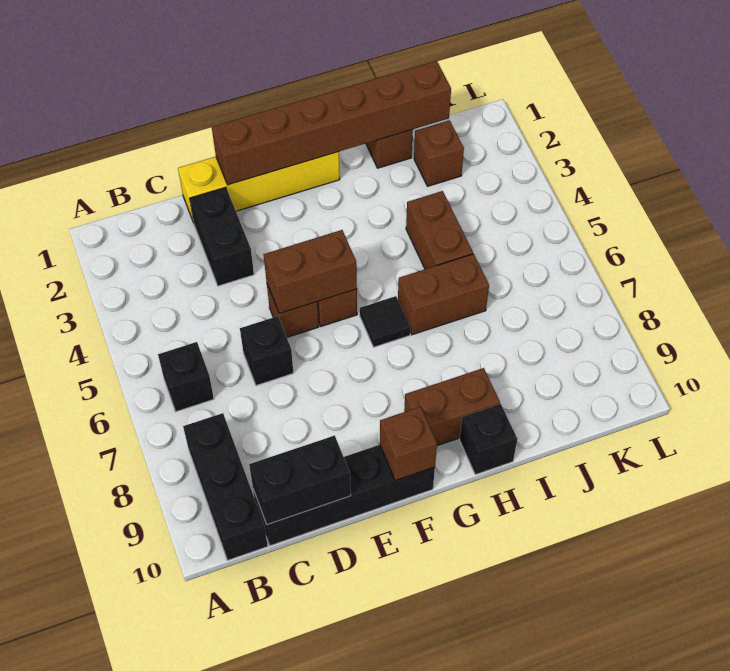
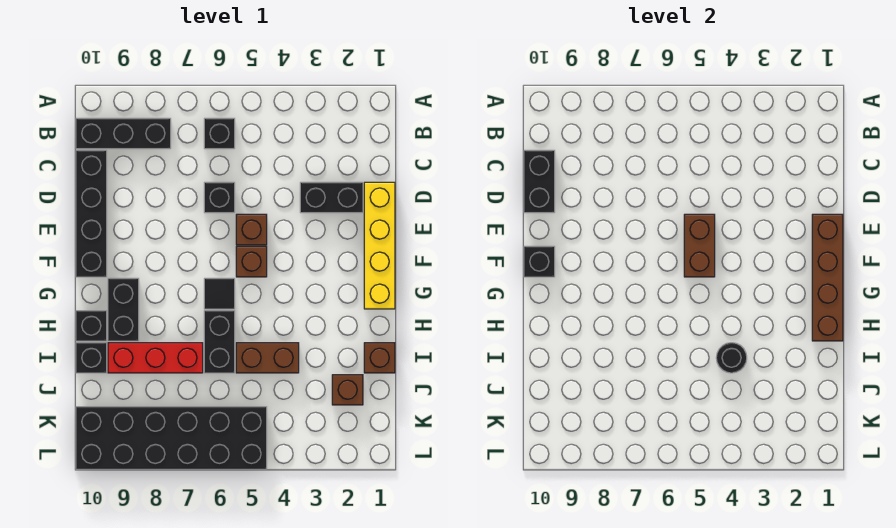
brown 1x6 brick [212,61,451,185] -> brown 1x4 brick [812,214,843,341]
brown 1x1 brick [380,407,437,481] -> black 1x1 brick [524,246,555,277]
brown 1x2 brick [404,368,500,446] -> black 1x2 brick [108,278,139,341]
brown 1x2 brick [398,254,489,335] -> black 1x2 brick [204,311,235,373]
none -> black 1x1 round brick [716,343,747,373]
none -> red 1x3 brick [108,343,203,373]
none -> black 1x1 brick [76,343,107,373]
none -> black 2x6 brick [76,407,267,469]

